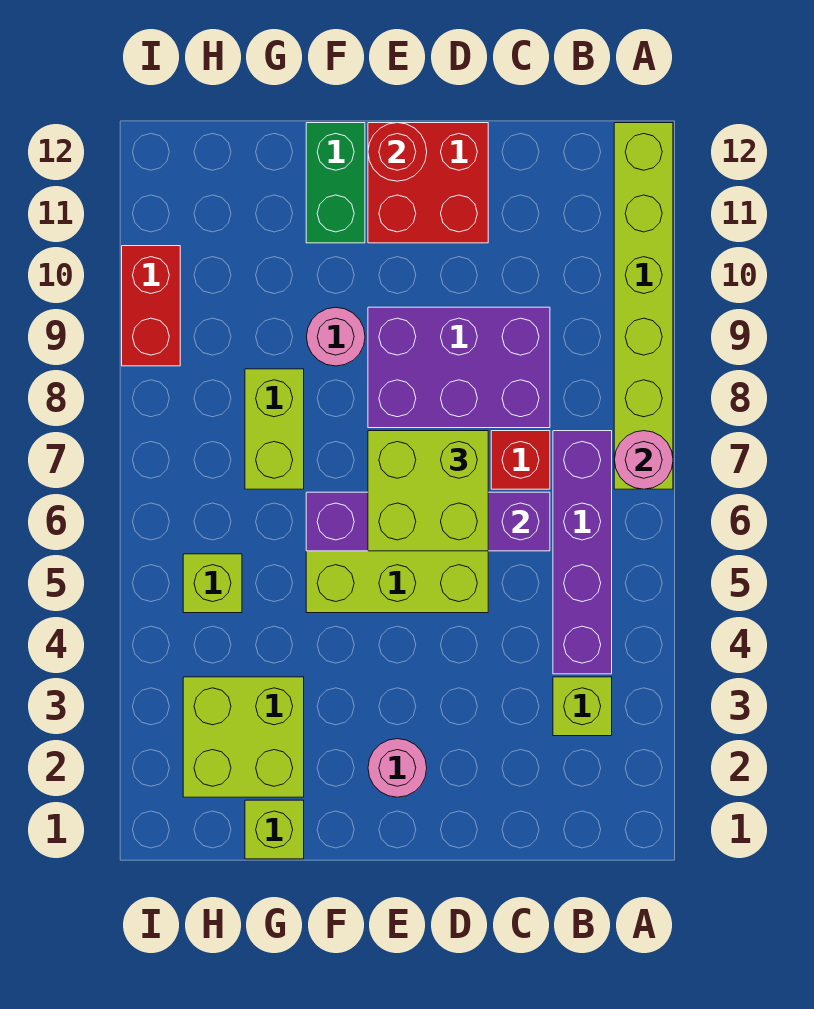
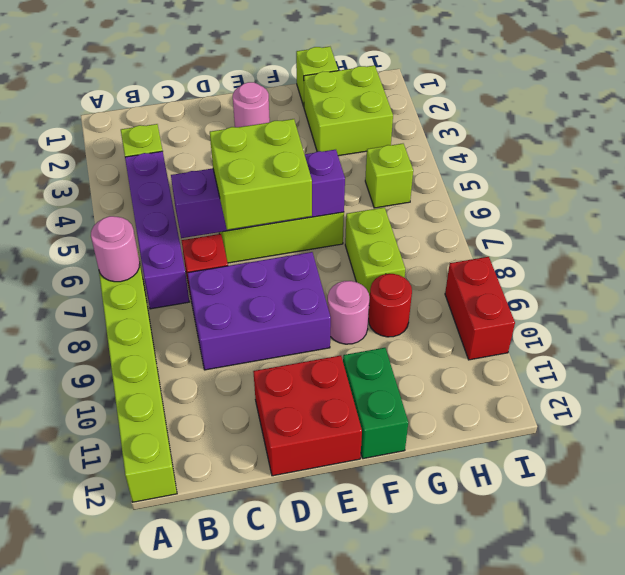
red 1x1 round brick [368,123,427,181] -> red 1x1 round brick moved to [368,274,412,337]

